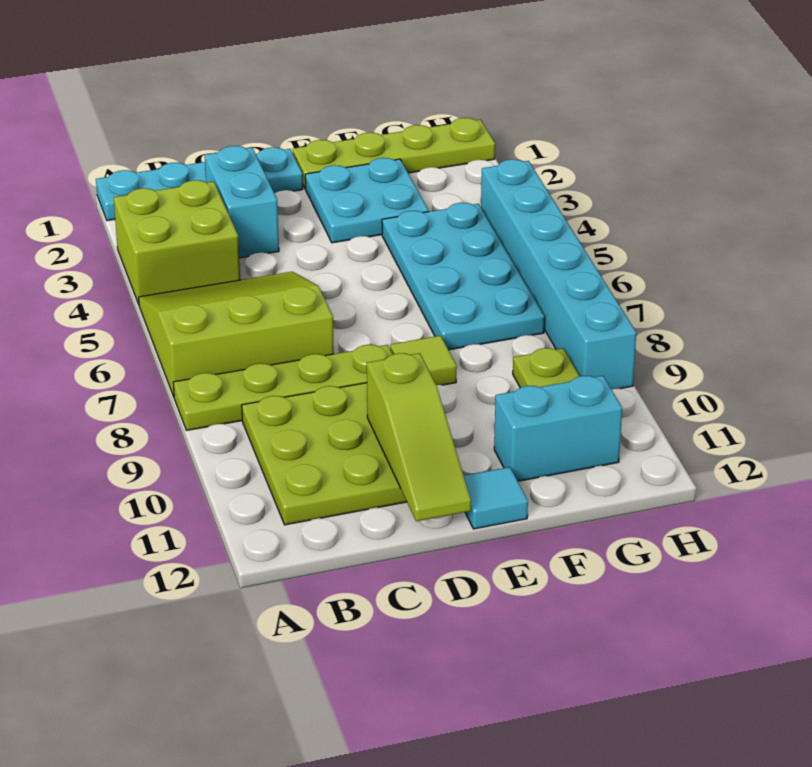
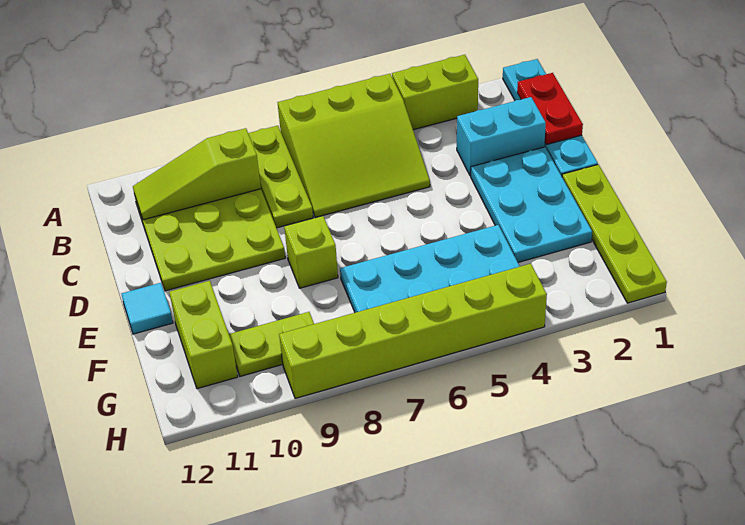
lime 2x2 brick [114,180,240,304] -> lime 1x2 brick [392,55,478,130]
lime 3x3 slope [139,272,334,396] -> lime 3x3 slope turned to [277,74,430,218]
lime 1x4 plate [173,345,393,430] -> lime 1x3 plate [248,126,313,228]
none -> red 1x2 plate [517,73,583,145]
lime 1x3 slope [367,353,471,521] -> lime 1x3 slope moved to [133,128,261,220]
cyan 2x2 plate [305,158,429,243] -> cyan 2x3 plate [471,147,592,262]
lime 1x1 tile [390,336,457,385] -> lime 1x1 brick [284,216,338,288]
cyan 1x2 brick [494,376,622,481] -> lime 1x2 brick [169,281,238,389]
cyan 1x6 brick [481,159,636,389] -> lime 1x6 brick [279,264,547,399]

